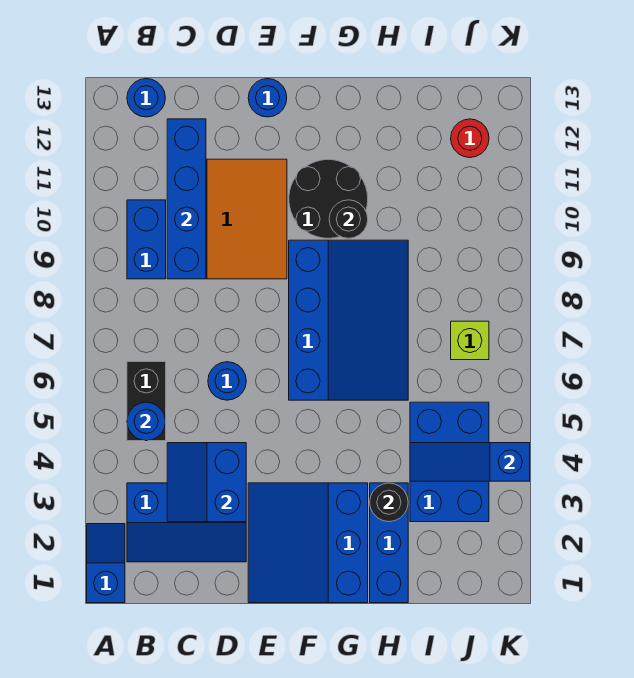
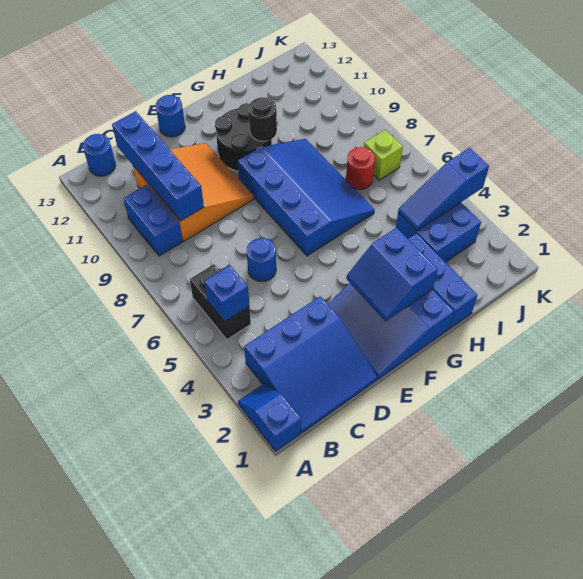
blue 2x3 slope [127,483,246,562] -> blue 3x3 slope [244,296,378,433]
blue 1x1 round brick [127,402,165,441] -> blue 1x1 brick [204,265,249,322]
blue 2x2 slope [167,443,246,522] -> blue 2x2 slope moved to [346,228,438,321]
black 1x1 round brick [370,483,408,522] -> none
blue 2x3 brick [410,402,489,522] -> blue 2x2 brick [396,203,481,262]
red 1x1 round brick [451,119,489,157] -> red 1x1 round brick moved to [346,147,375,190]

